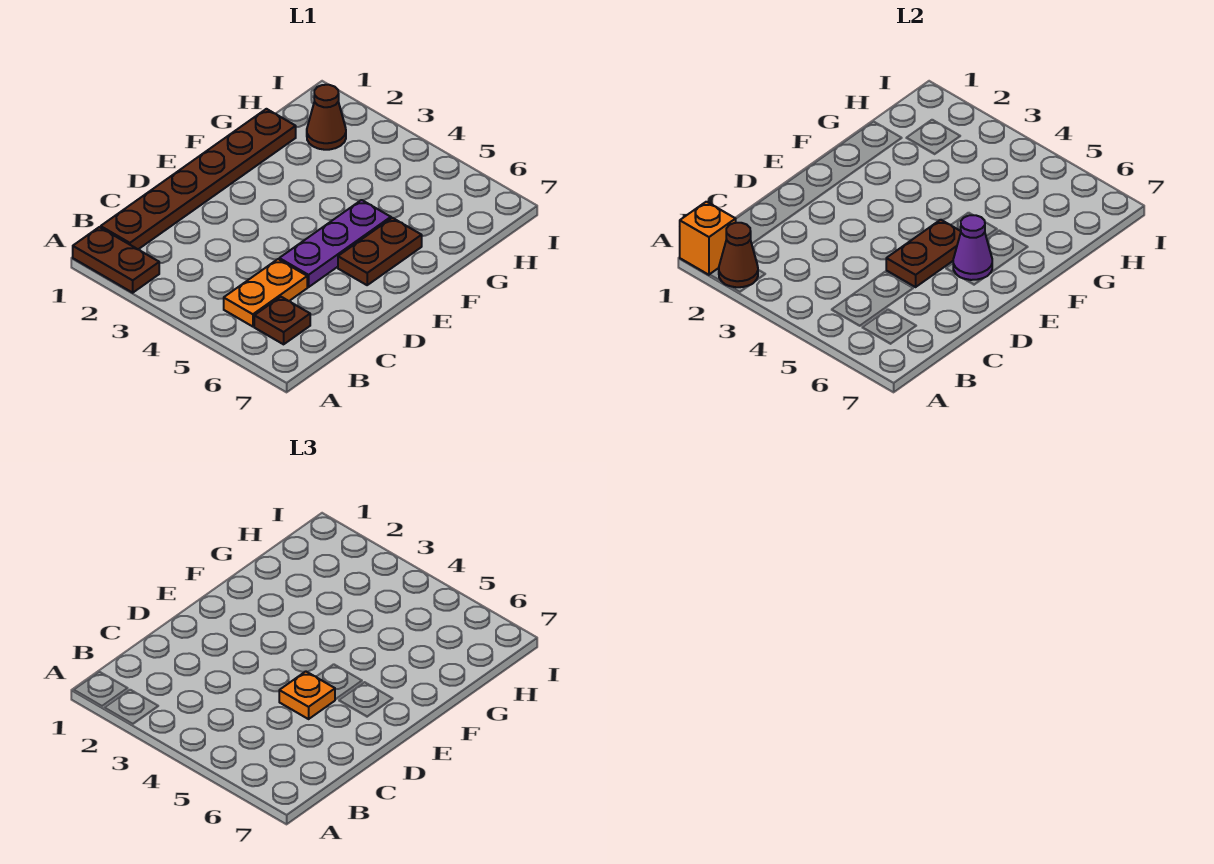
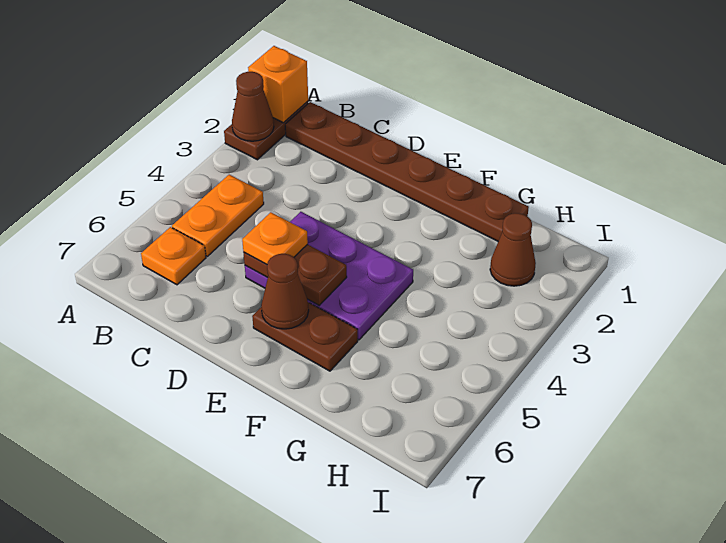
orange 1x2 plate [224,259,307,327] -> orange 1x2 plate turned to [172,175,264,256]
brown 1x1 plate [254,297,310,344] -> orange 1x1 plate [141,227,206,285]
purple 1x3 plate [279,200,391,287] -> purple 2x3 plate [245,212,413,340]
purple 1x1 cone [953,215,992,280] -> brown 1x1 cone [261,254,309,329]

